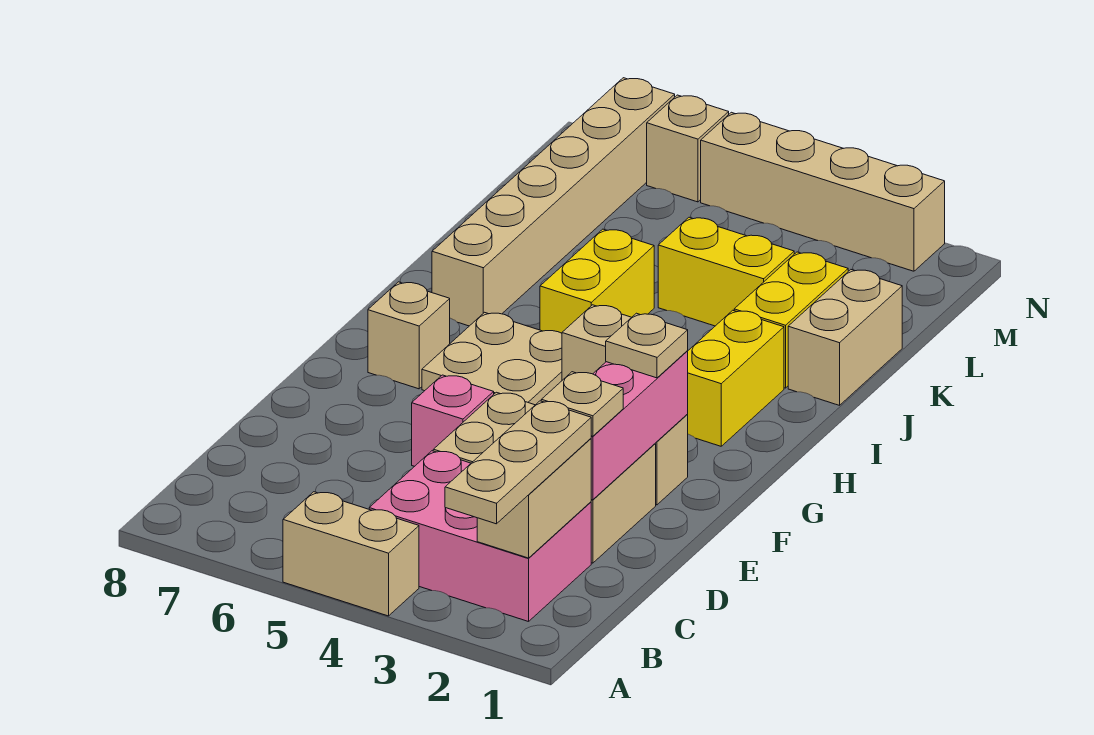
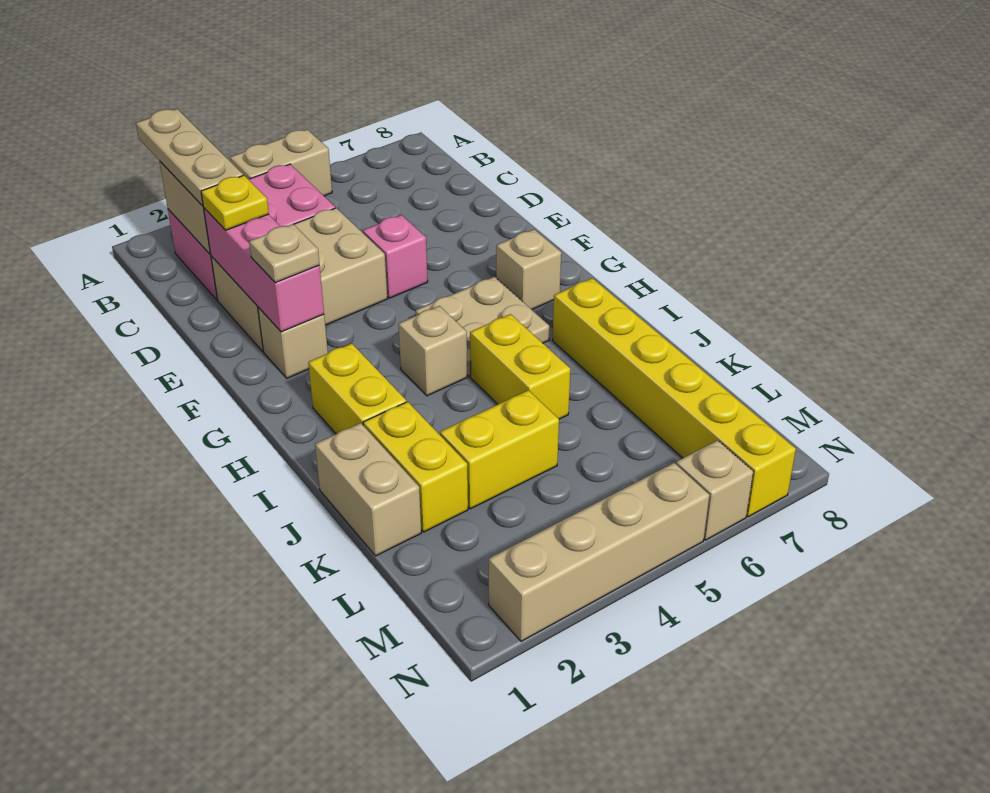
tan 1x1 plate [541,372,623,436] -> yellow 1x1 plate [201,175,269,230]
tan 1x6 brick [432,78,675,326] -> yellow 1x6 brick [553,278,796,517]

